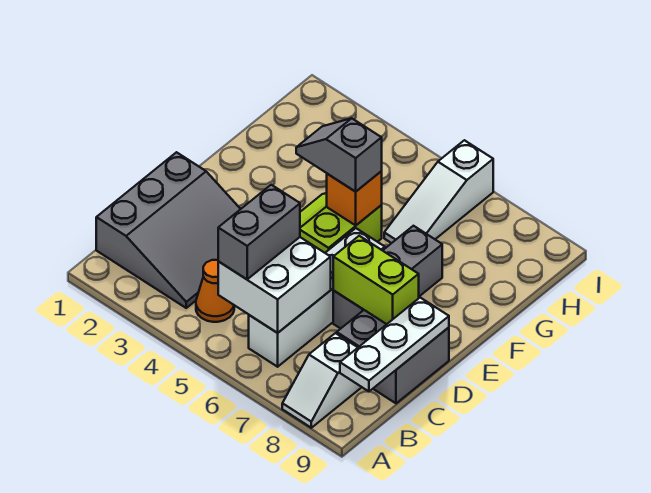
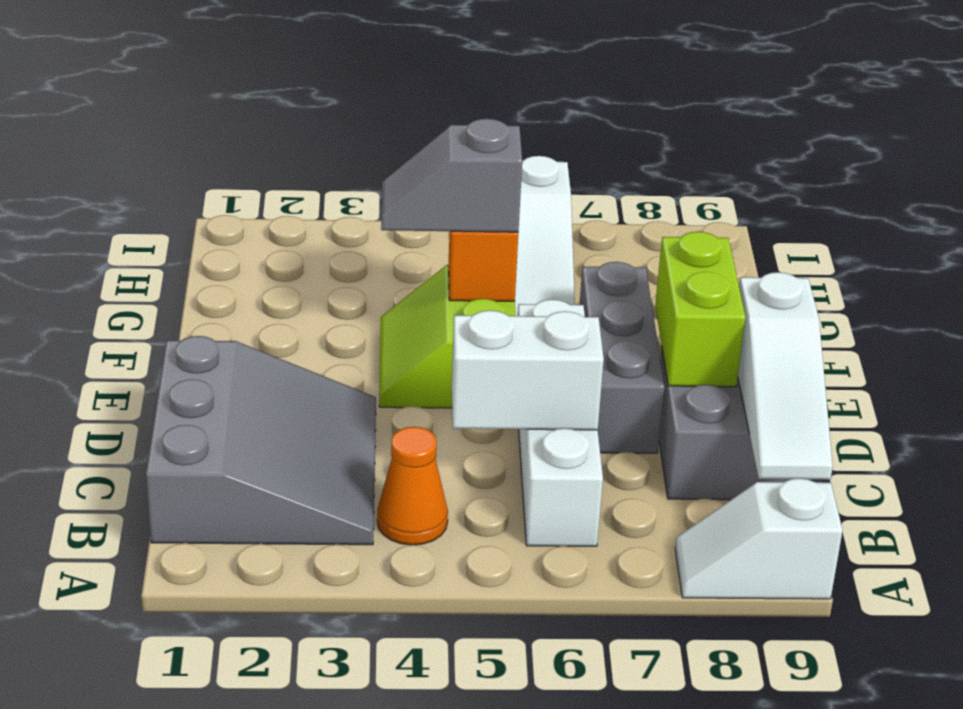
white 1x2 slope [282,333,362,428] -> white 1x2 slope turned to [675,478,843,599]
white 2x2 brick [218,237,331,333] -> white 1x2 brick [452,310,604,430]
grey 1x2 brick [218,185,300,279] -> none
white 1x3 plate [340,298,449,392] -> white 1x3 slope [738,272,833,480]
lime 1x2 brick [333,236,419,324] -> lime 1x2 brick turned to [655,232,745,387]

